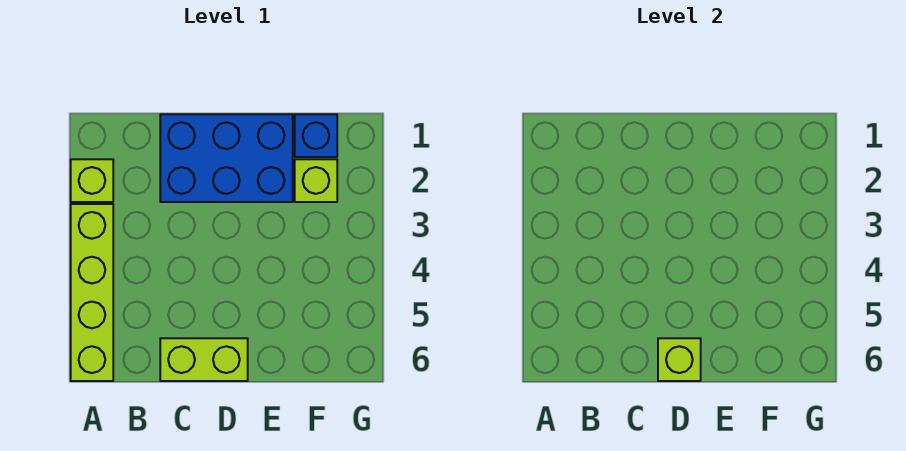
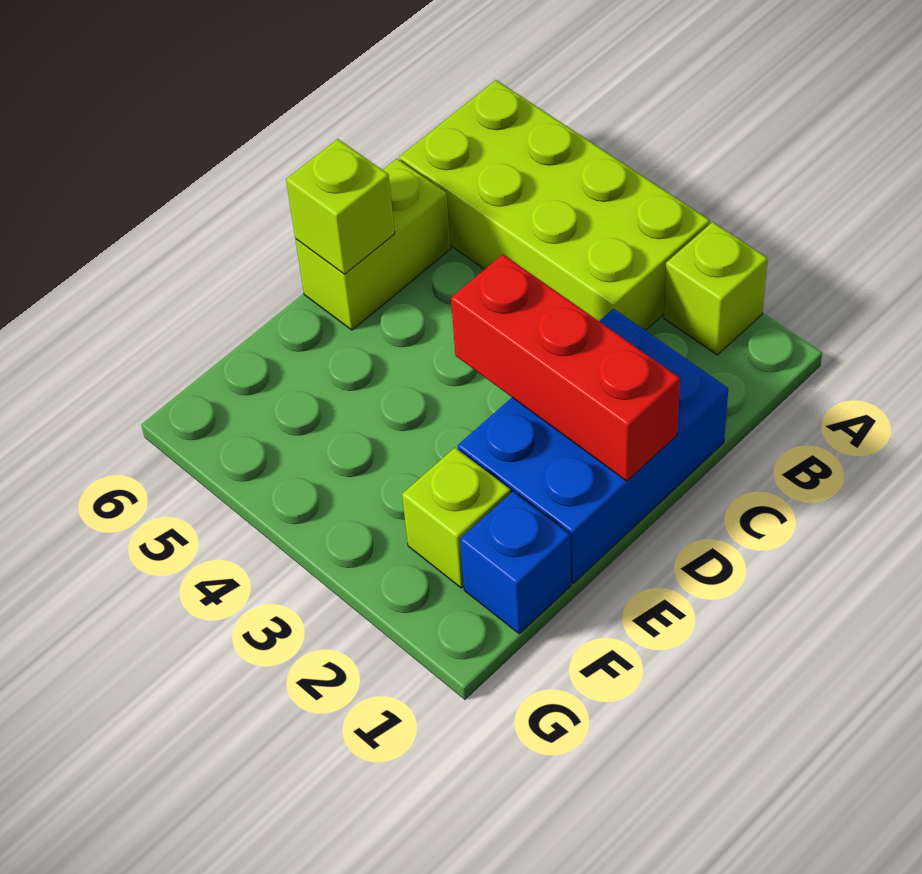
lime 1x4 brick [71,204,113,381] -> lime 2x4 brick [399,80,710,331]
none -> red 1x3 brick [451,255,680,481]

